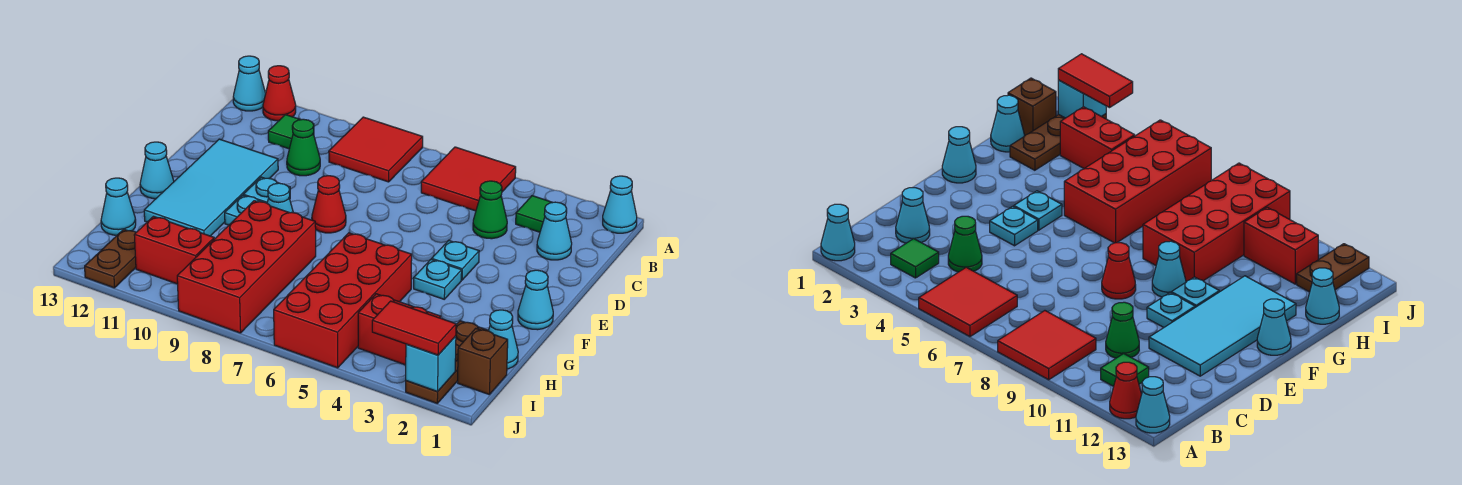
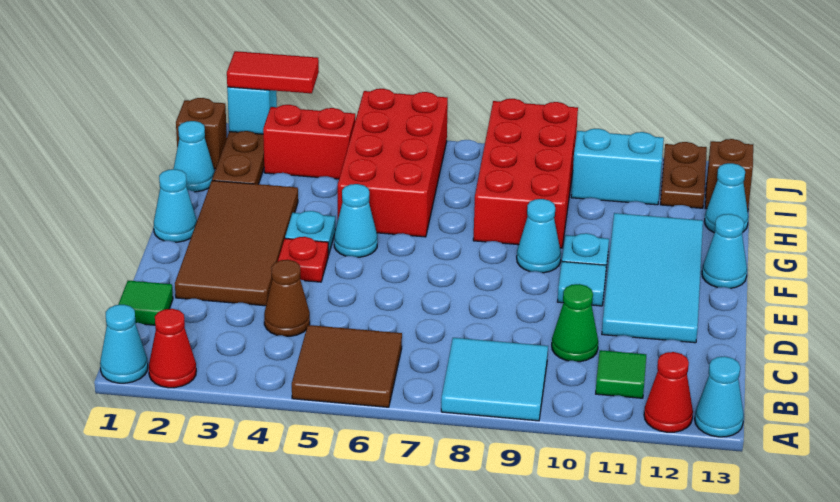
red 2x2 tile [421,147,516,211] -> brown 2x2 tile [292,325,402,407]
red 2x2 tile [329,117,423,182] -> cyan 2x2 tile [441,338,548,421]
green 1x1 tile [516,196,553,232] -> green 1x1 tile moved to [118,281,173,325]
cyan 1x1 cone [537,202,572,260] -> cyan 1x1 cone moved to [334,184,377,257]
green 1x1 cone [473,181,507,239] -> brown 1x1 cone [264,260,310,336]
none -> brown 2x4 tile [175,181,298,306]
cyan 1x1 plate [432,241,479,280] -> red 1x1 plate [278,237,328,282]
red 1x1 cone [312,176,346,233] -> red 1x1 cone moved to [149,309,196,388]
cyan 1x1 plate [243,177,290,203] -> cyan 1x1 tile [557,262,606,306]
red 1x2 brick [134,217,214,284] -> cyan 1x2 brick [571,129,664,205]
none -> brown 1x1 brick [705,139,753,211]

